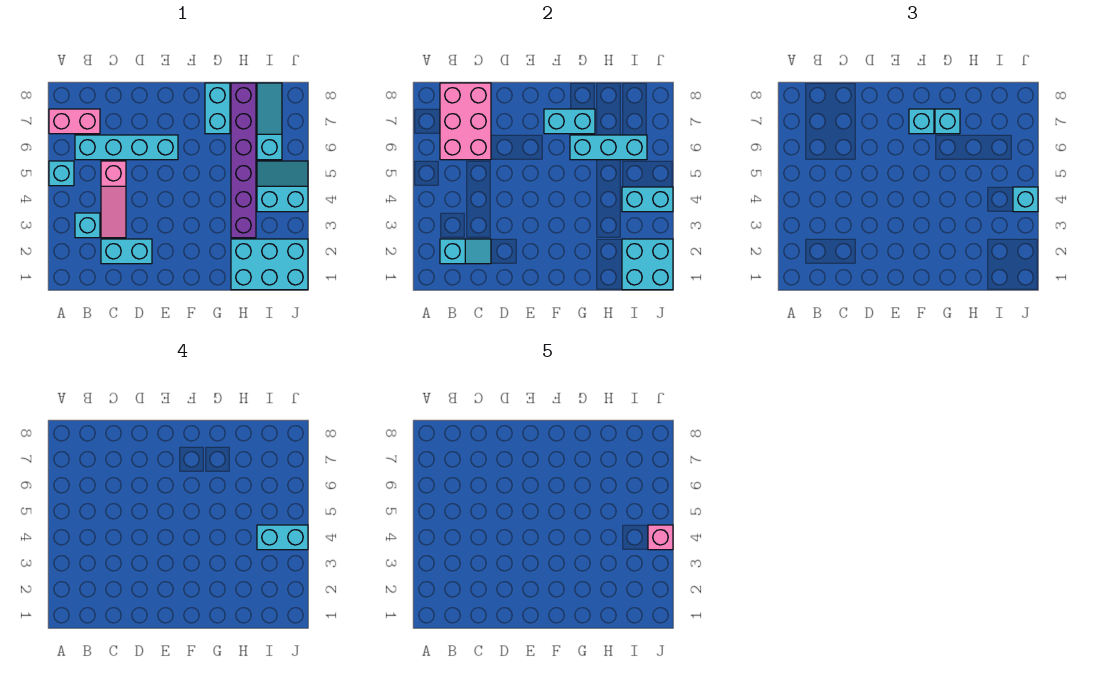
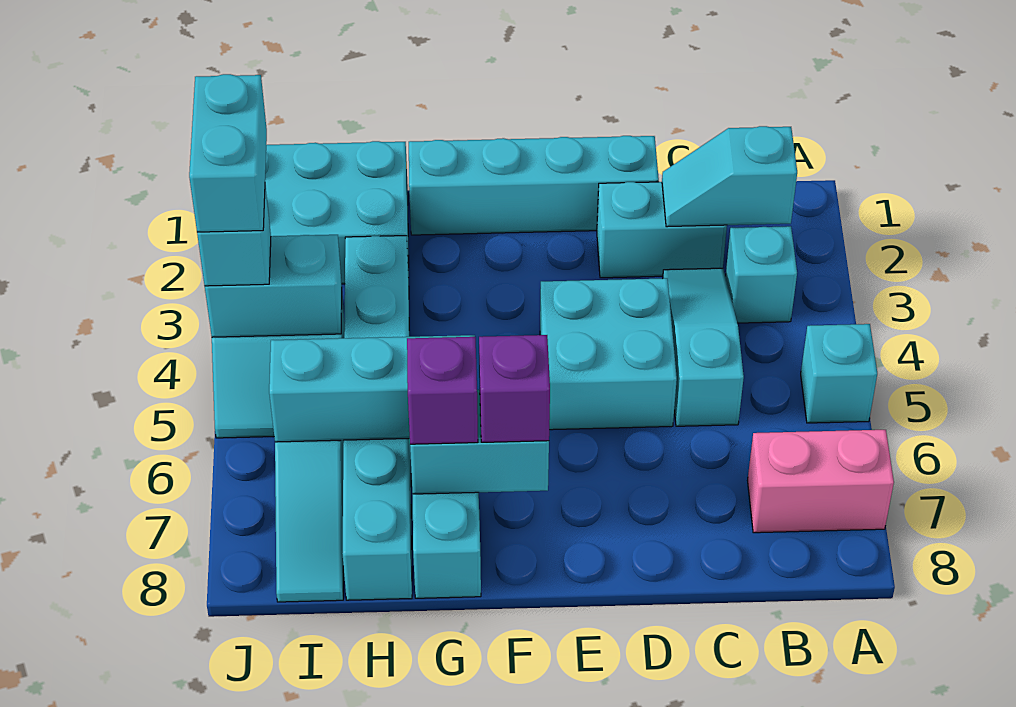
cyan 1x4 brick [75,135,178,160] -> cyan 1x4 brick moved to [409,136,659,235]
pink 2x3 brick [440,83,491,160] -> none
pink 1x3 slope [101,161,126,238] -> cyan 1x3 slope [663,268,744,426]
cyan 1x1 brick [909,109,934,134] -> purple 1x1 brick [479,335,550,442]
cyan 1x1 brick [935,109,960,134] -> purple 1x1 brick [407,337,478,444]
purple 1x6 brick [231,83,256,238] -> cyan 1x6 brick [342,236,412,600]
cyan 2x2 brick [622,239,673,290] -> cyan 2x2 brick moved to [540,278,677,430]
cyan 1x2 brick [257,525,308,550] -> cyan 1x2 brick turned to [189,74,267,232]
pink 1x1 brick [648,525,673,550] -> none

